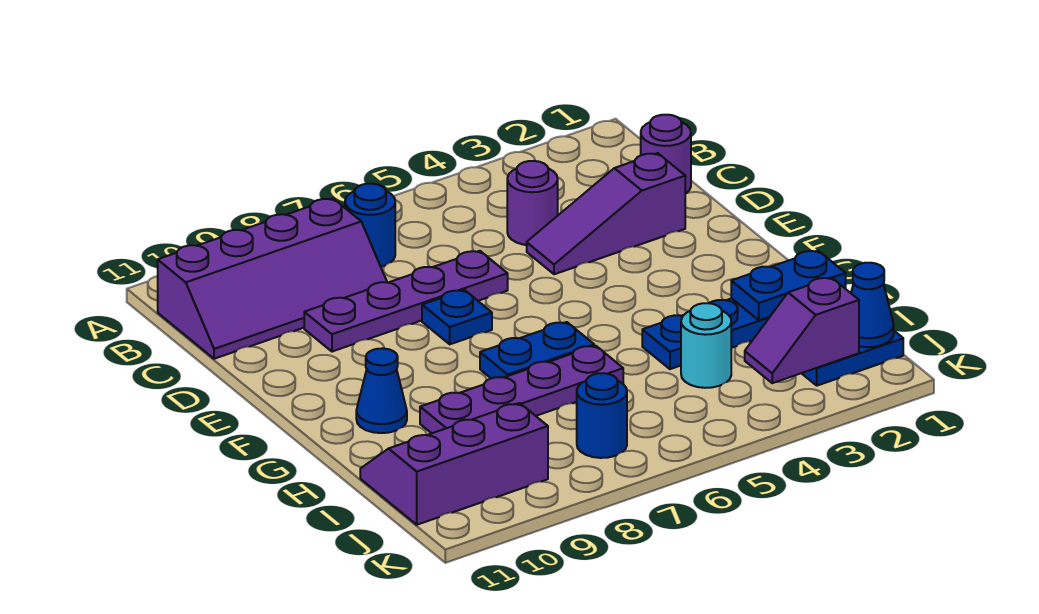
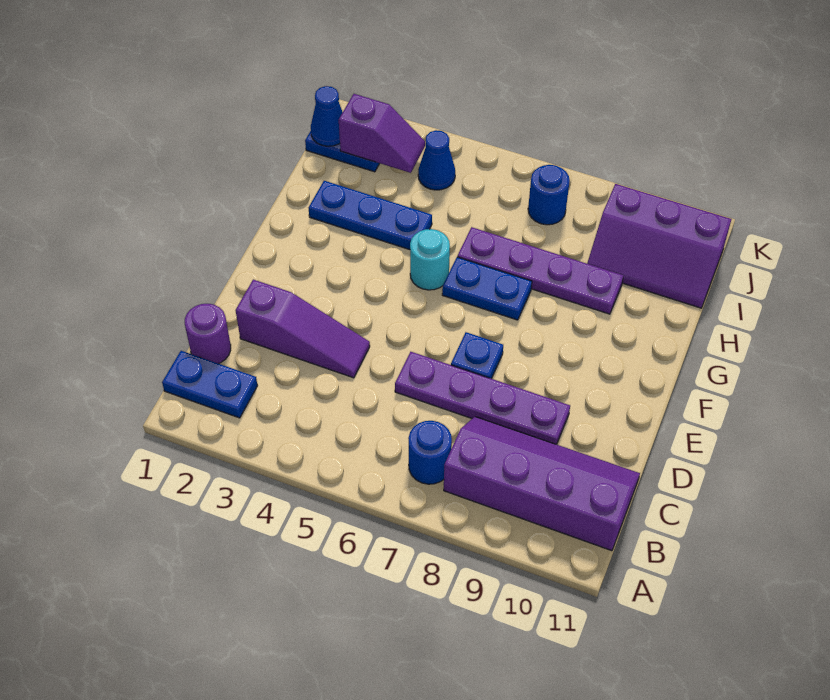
purple 1x1 round brick [507,161,558,245] -> none
blue 1x1 cone [356,348,407,433] -> blue 1x1 cone moved to [418,130,455,190]
blue 1x2 plate [731,251,846,320] -> blue 1x2 plate moved to [162,351,258,418]
cyan 1x1 round brick [681,303,731,388] -> cyan 1x1 round brick moved to [410,229,450,290]

